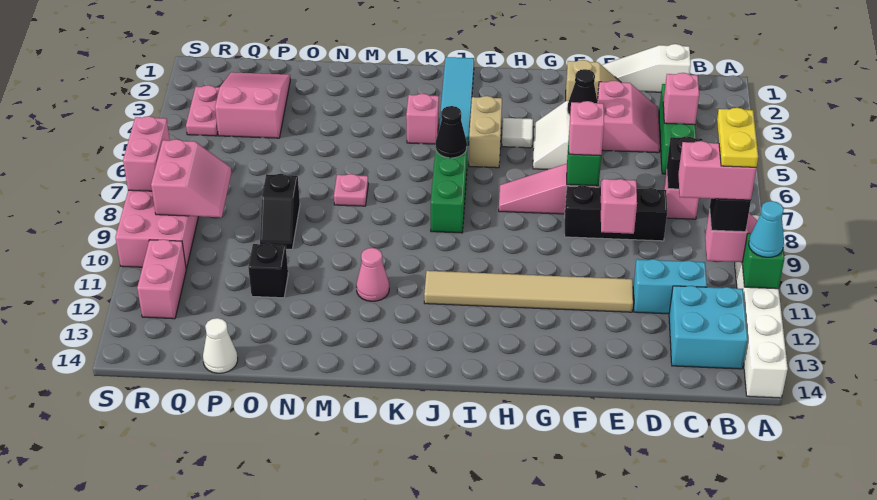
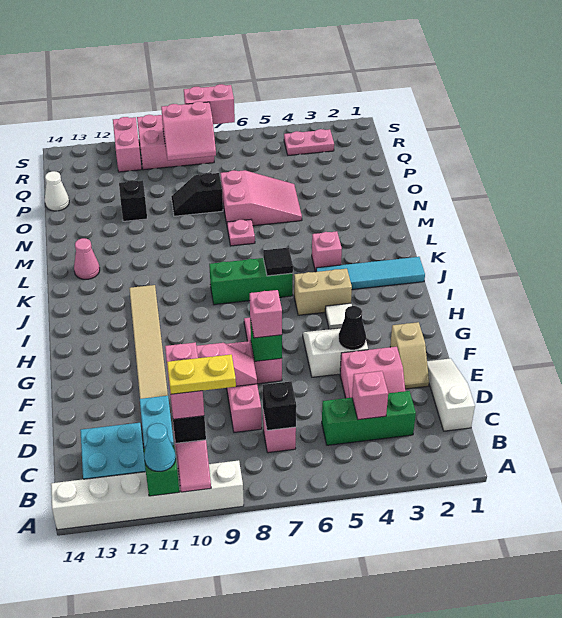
black 1x3 brick [565,185,667,241] -> pink 1x3 brick [227,341,262,432]
black 1x1 cone [436,106,467,158] -> black 1x1 tile [263,248,293,276]
pink 1x1 cone [356,248,389,301] -> pink 1x1 cone moved to [74,238,100,279]
pink 2x3 slope [215,72,290,138] -> pink 2x3 slope moved to [220,170,302,226]
pink 1x2 brick [137,239,186,319] -> pink 1x2 brick turned to [113,117,142,172]

